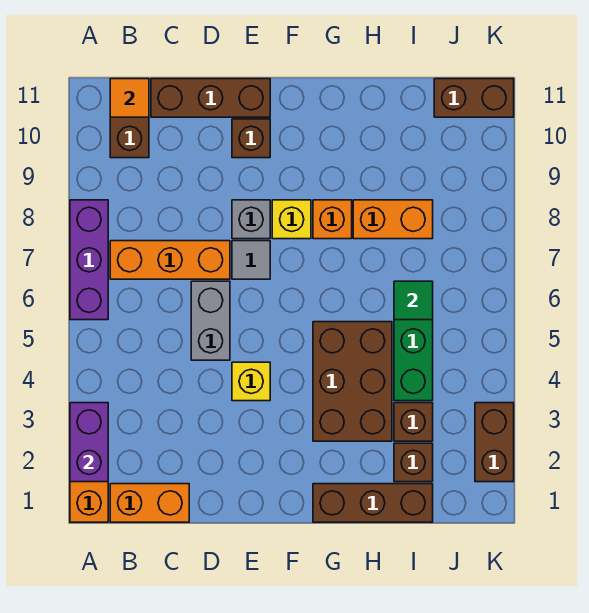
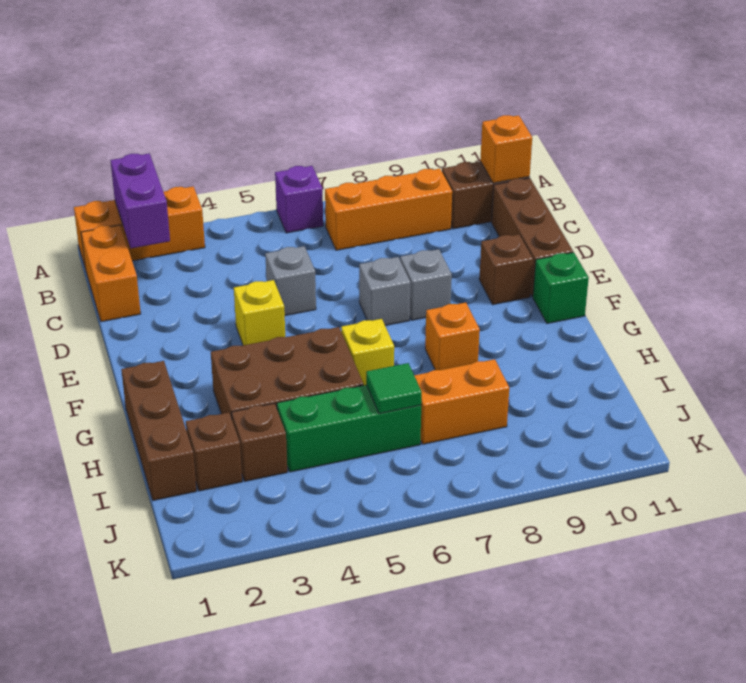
purple 1x2 brick [70,403,108,482] -> purple 1x2 brick turned to [110,153,170,248]
purple 1x3 brick [70,200,108,320] -> purple 1x1 brick [275,166,323,233]
orange 1x3 brick [110,241,230,279] -> orange 1x3 brick turned to [325,169,452,250]
orange 1x1 tile [110,79,149,117] -> orange 1x1 brick [480,115,532,183]
grey 1x2 brick [191,281,230,360] -> grey 1x1 brick [265,246,316,315]
grey 1x1 tile [232,241,270,279] -> grey 1x1 brick [359,257,410,325]
yellow 1x1 brick [272,200,311,239] -> yellow 1x1 brick moved to [341,319,394,385]
none -> green 1x1 brick [533,252,589,323]
orange 1x2 brick [353,200,433,239] -> orange 1x2 brick turned to [414,359,509,444]
brown 1x2 brick [434,79,514,117] -> none
brown 1x2 brick [475,403,514,482] -> none

